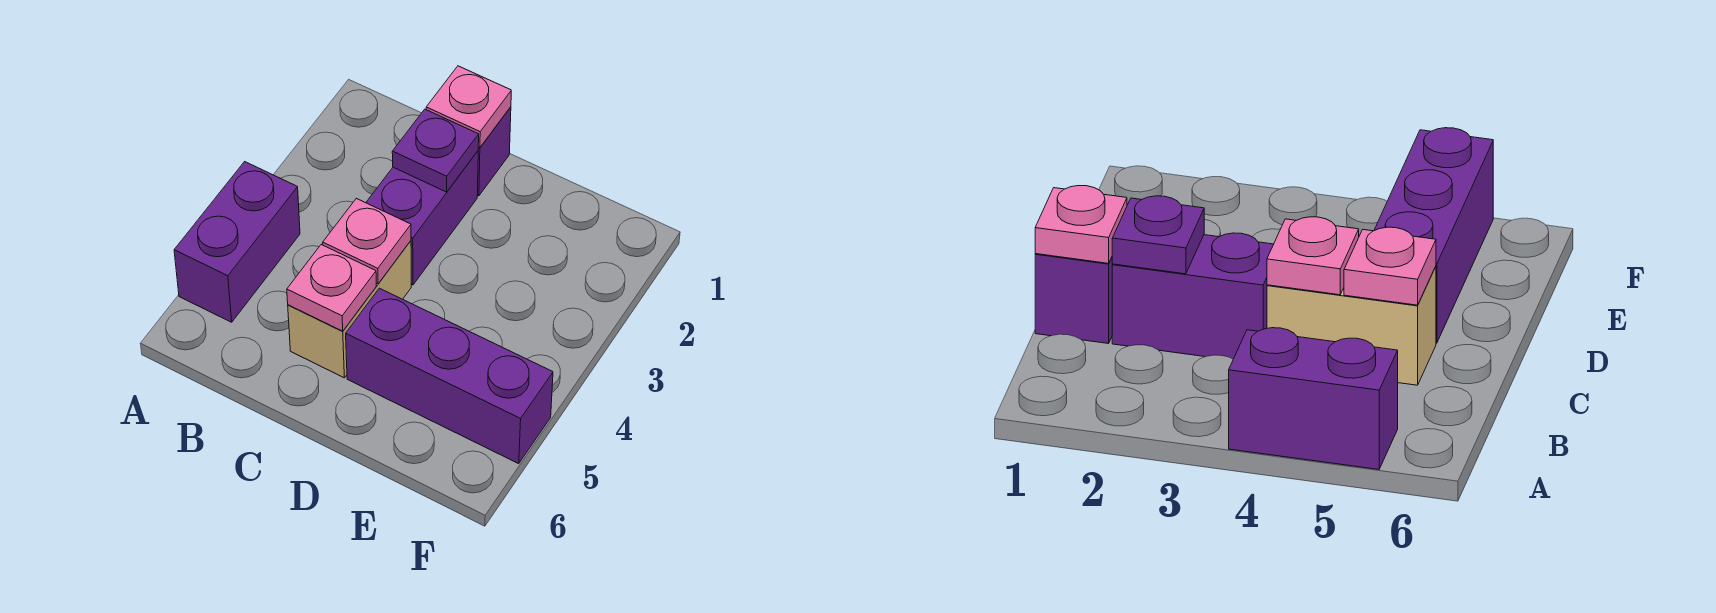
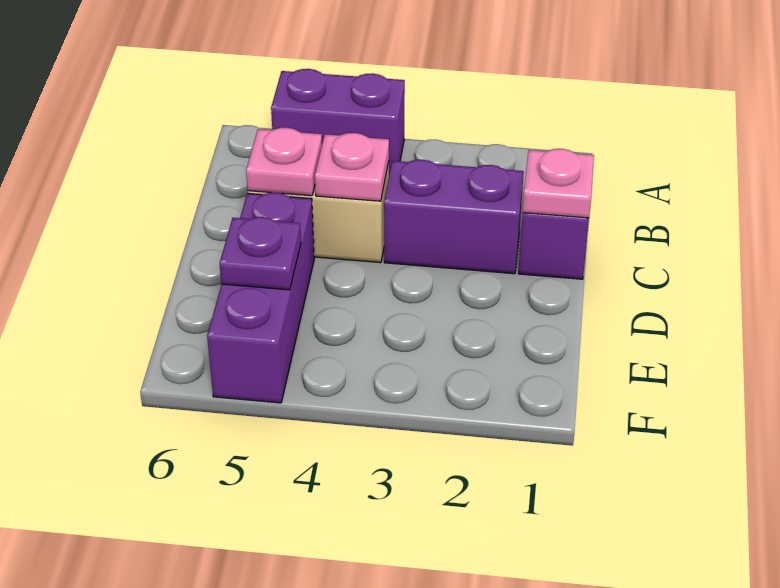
purple 1x1 plate [392,109,479,192] -> purple 1x1 plate moved to [220,217,301,290]

